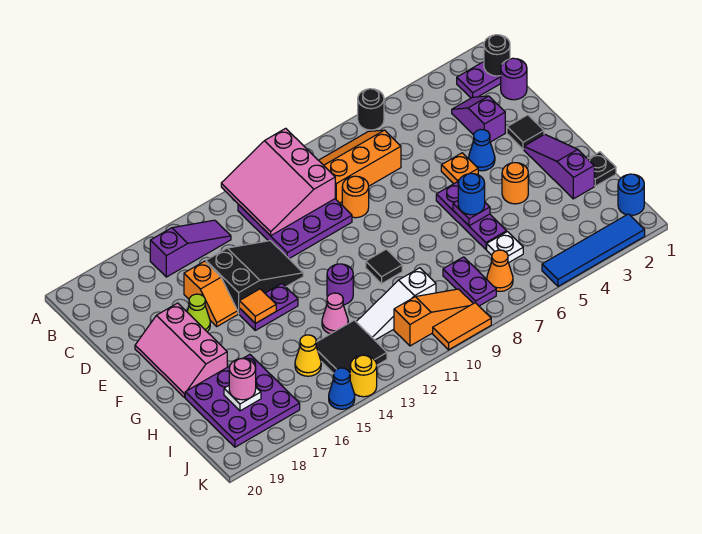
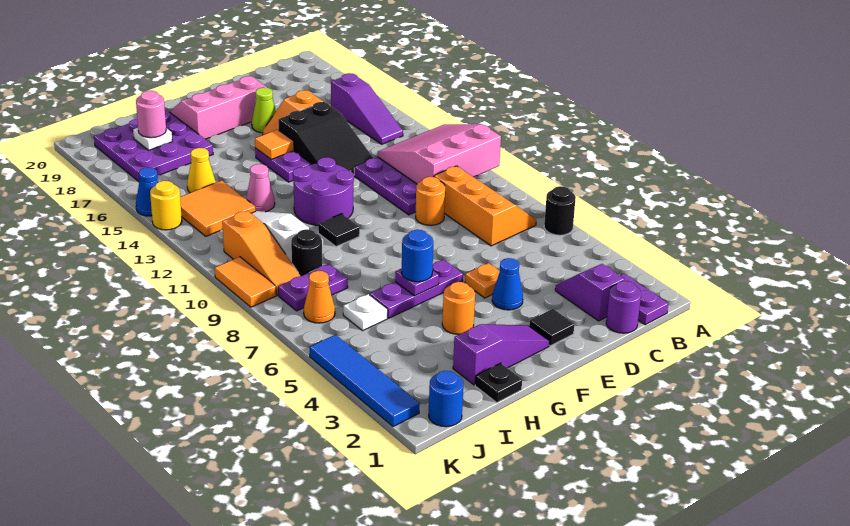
black 1x1 round brick [484,35,510,76] -> black 1x1 round brick moved to [291,229,322,276]
purple 1x2 slope [452,96,505,142] -> purple 1x2 slope turned to [555,264,624,321]
purple 1x1 round brick [327,264,353,305] -> purple 2x2 round brick [293,157,354,225]
black 2x2 tile [316,320,387,373] -> orange 2x2 tile [180,181,255,236]

